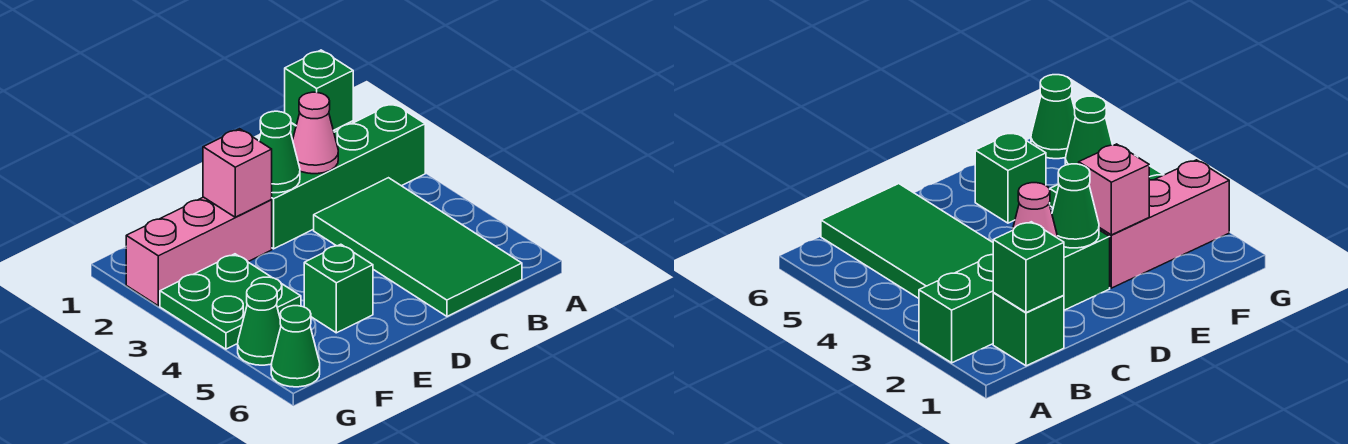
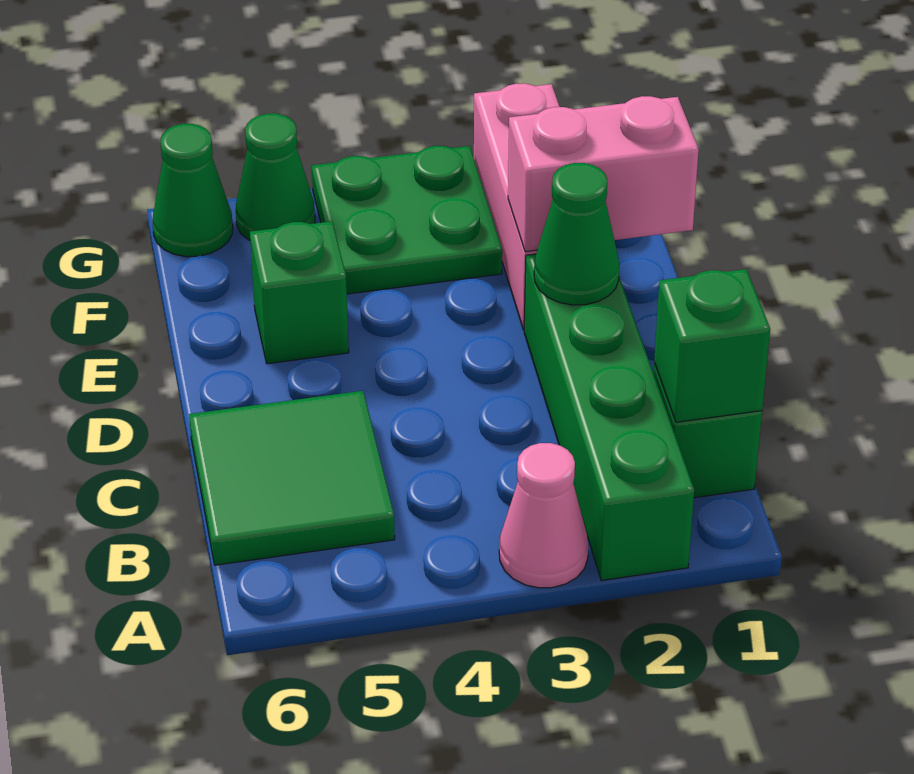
green 2x4 tile [314,178,522,316] -> green 2x2 tile [189,391,395,565]
pink 1x1 cone [293,92,338,174] -> pink 1x1 cone moved to [499,443,588,588]
pink 1x1 brick [203,129,272,217] -> pink 1x2 brick [508,96,699,252]

